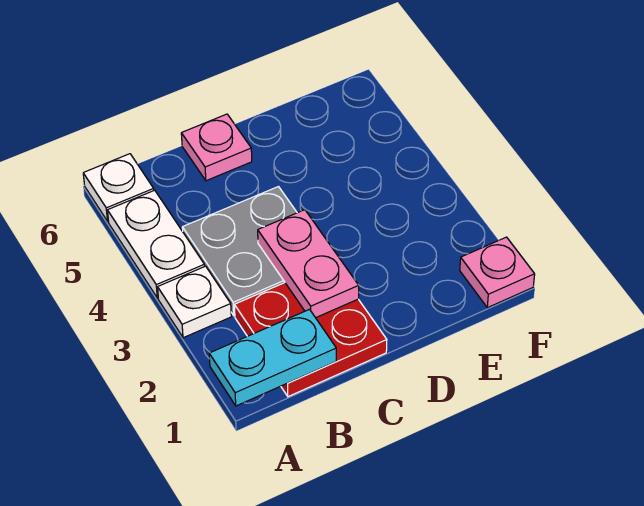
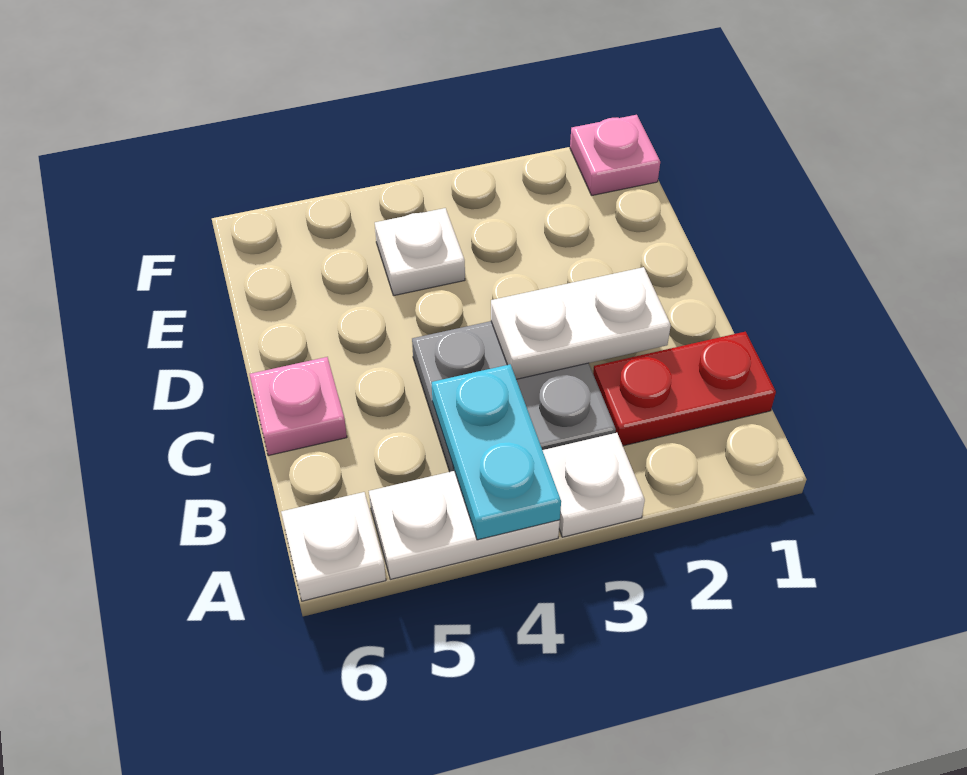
cyan 1x2 plate [209,309,336,406] -> cyan 1x2 plate moved to [432,364,561,540]
red 2x2 plate [234,283,387,397] -> red 1x2 plate [593,332,776,446]
pink 1x2 plate [258,210,359,318] -> white 1x2 plate [491,267,671,379]
none -> white 1x1 plate [375,208,465,296]

